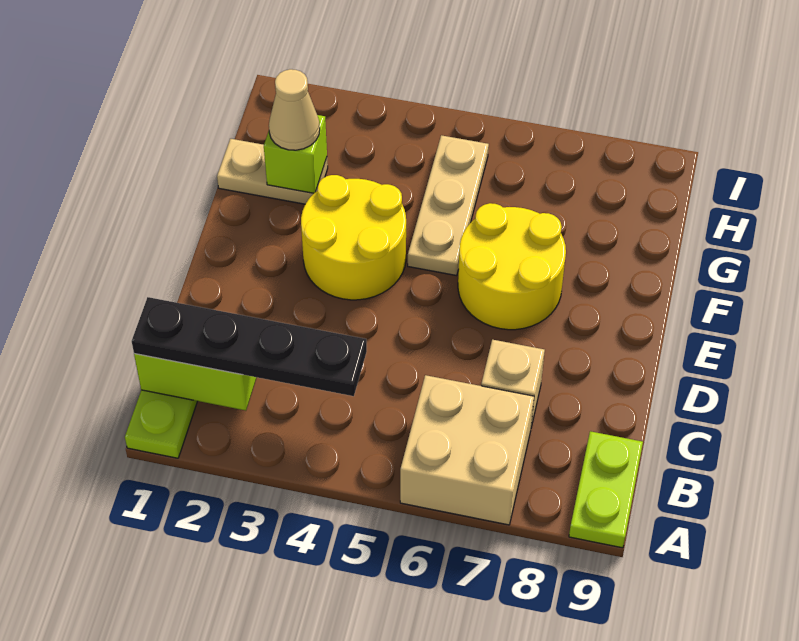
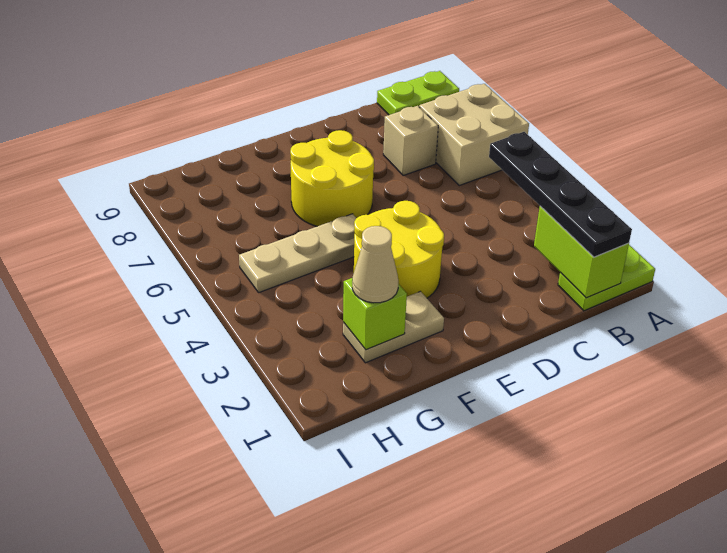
tan 1x2 plate [217,139,328,204] -> tan 1x2 plate turned to [343,291,444,363]

